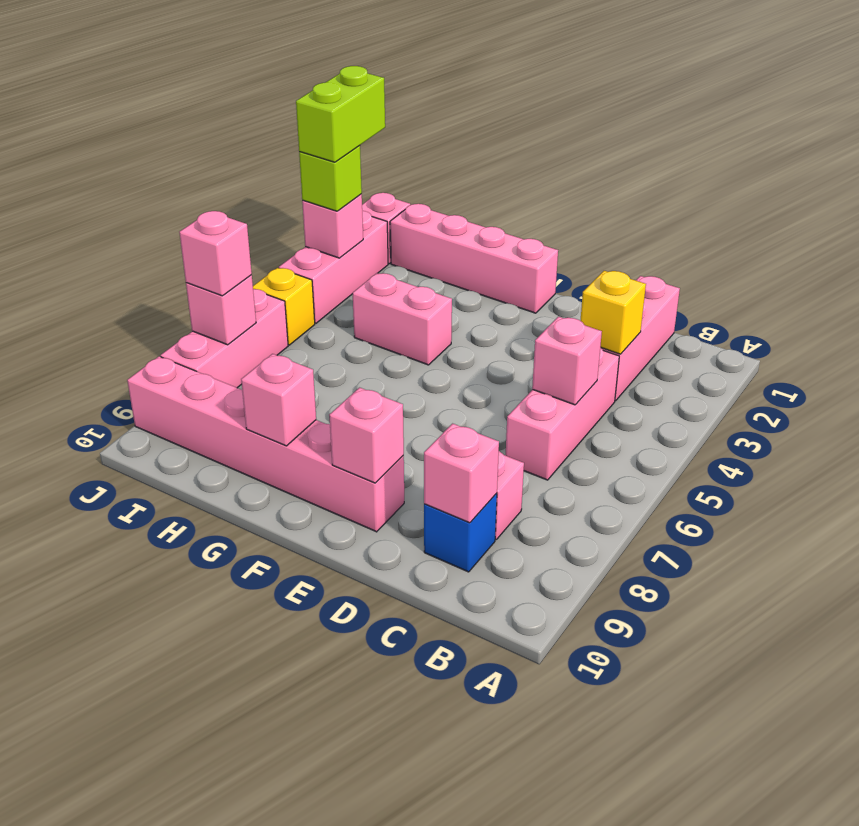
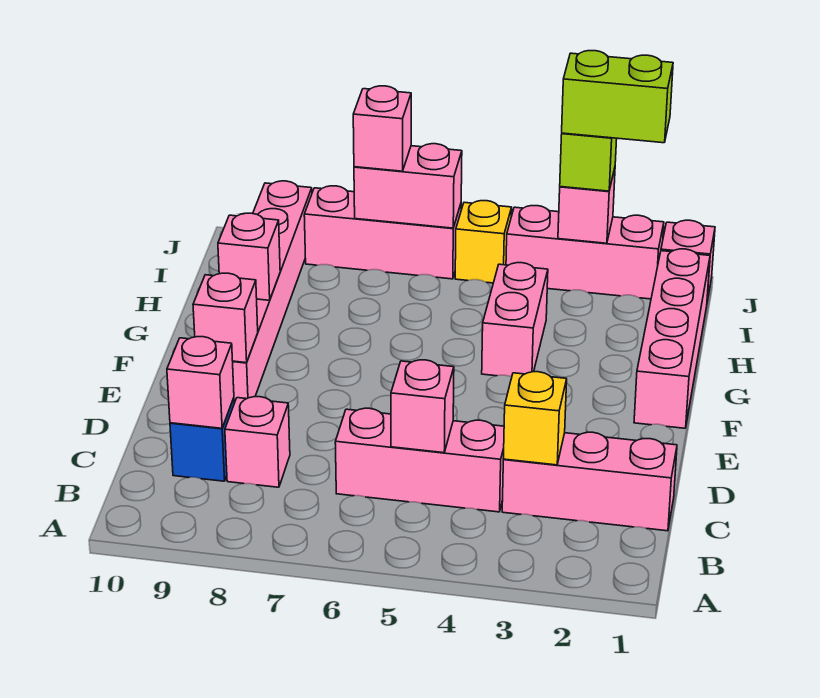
pink 1x1 brick [186,275,256,345] -> pink 1x2 brick [354,144,462,228]

